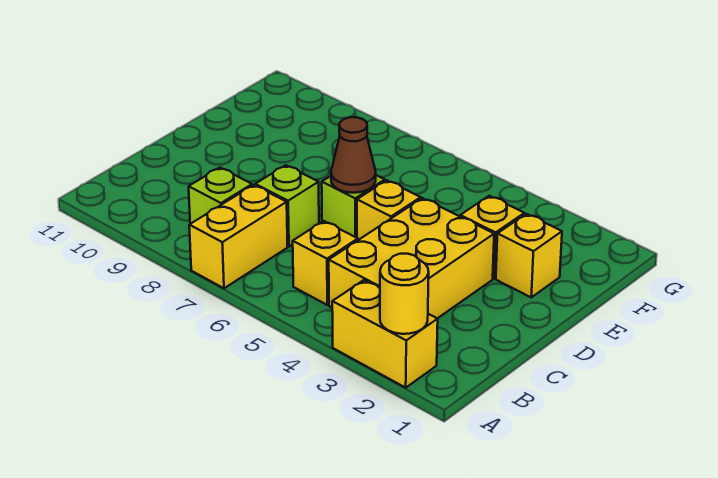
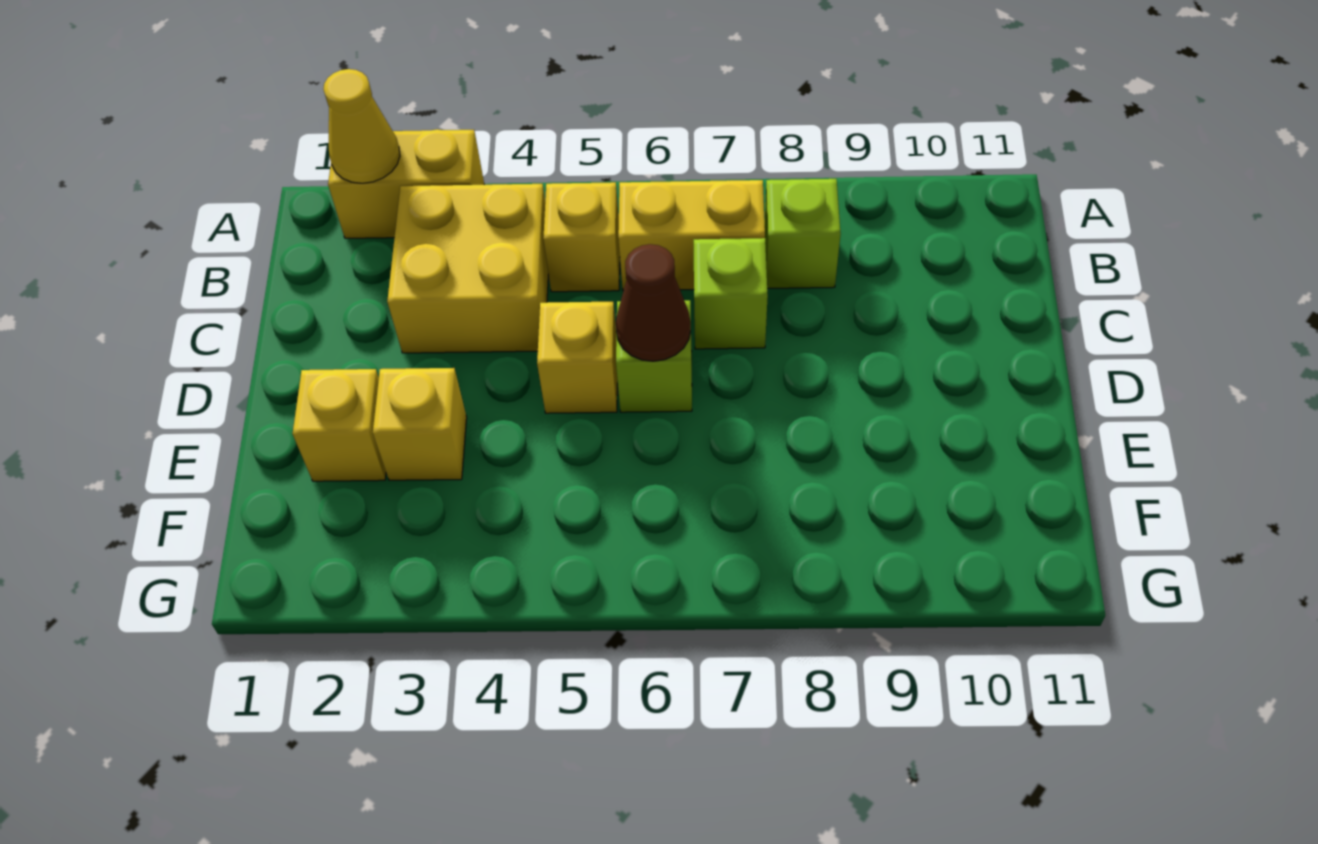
yellow 1x1 round brick [380,254,429,334] -> yellow 1x1 cone [323,69,400,183]
yellow 1x2 brick [189,185,288,288] -> yellow 1x2 brick turned to [618,180,765,291]
yellow 2x3 brick [329,198,494,318] -> yellow 2x2 brick [387,184,548,353]

